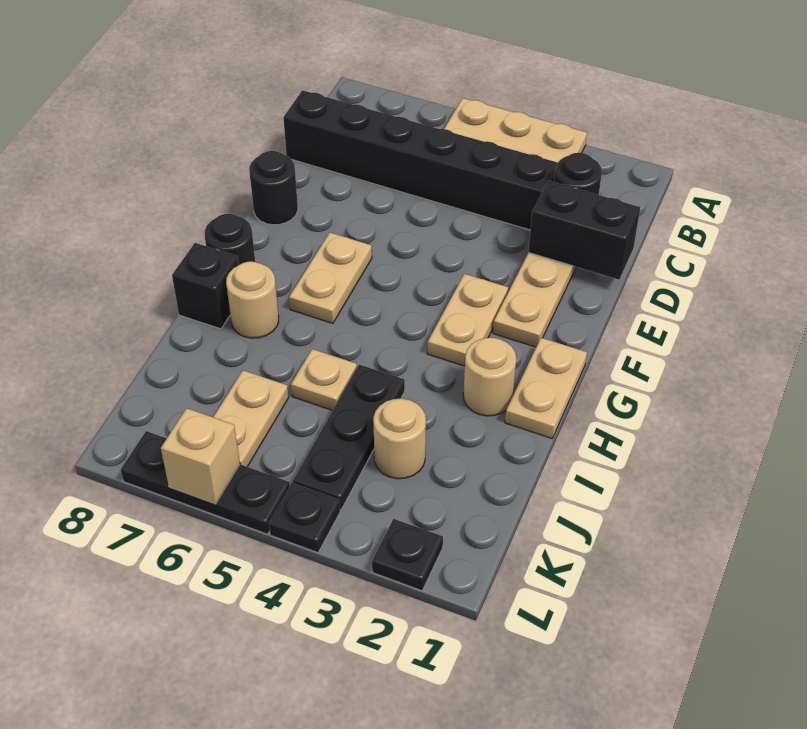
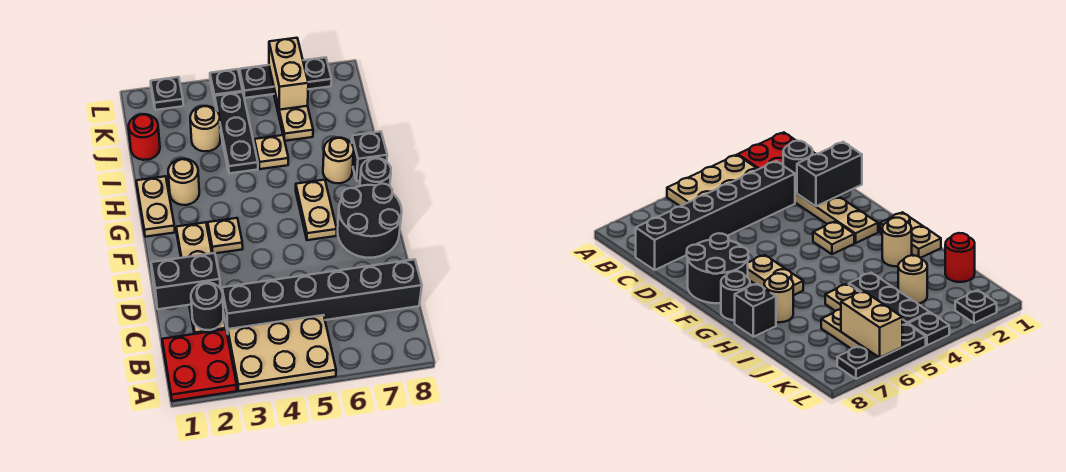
none -> red 2x2 plate [162,329,237,401]
black 1x1 round brick [249,151,298,225] -> black 2x2 round brick [338,184,402,258]
tan 1x2 plate [427,274,508,366] -> tan 1x1 plate [208,218,243,253]
none -> red 1x1 round brick [129,114,160,160]
tan 1x1 brick [161,408,240,504] -> tan 1x2 brick [269,38,308,110]

